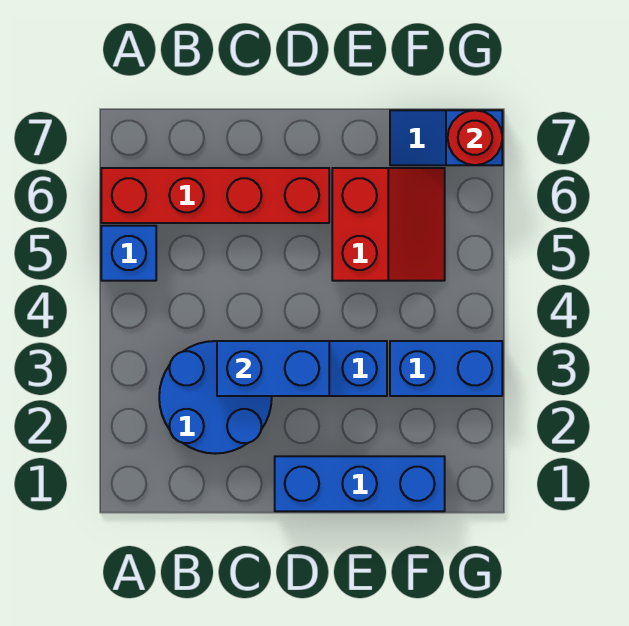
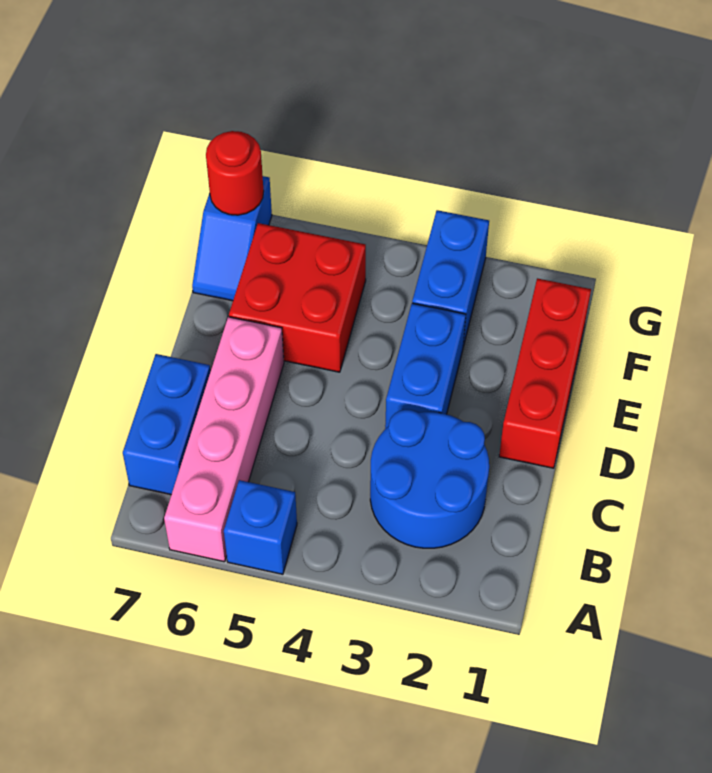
red 1x4 brick [101,168,329,223] -> pink 1x4 brick [164,317,284,562]
blue 1x2 brick [217,341,329,396] -> blue 1x2 brick moved to [123,354,211,495]
blue 1x3 brick [275,456,445,511] -> red 1x3 brick [499,278,591,468]
red 2x2 slope [332,168,445,281] -> red 2x2 brick [229,223,366,372]

